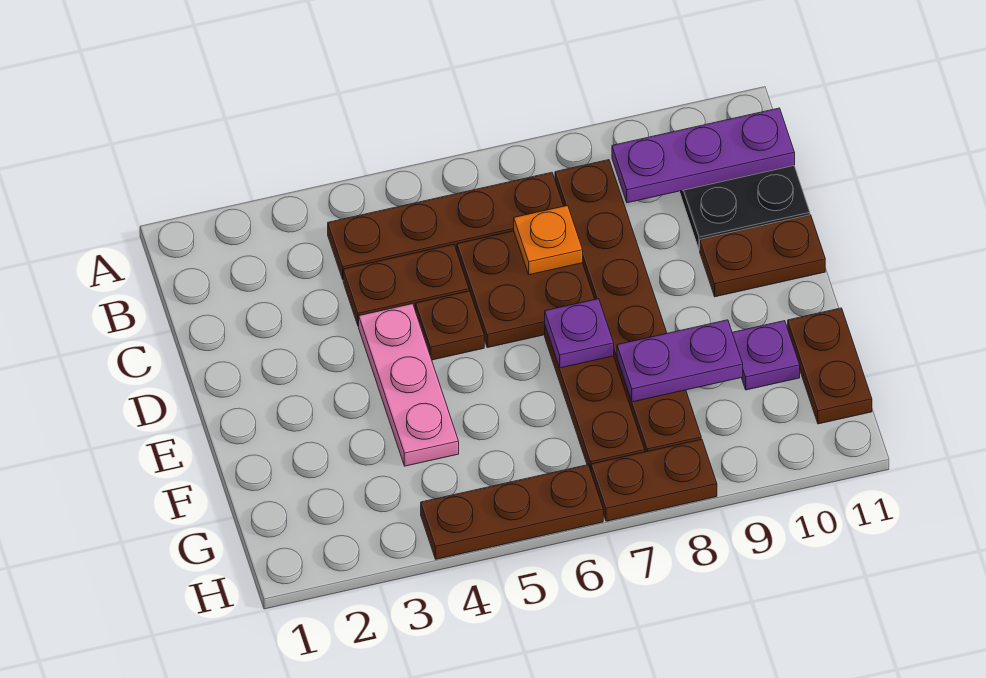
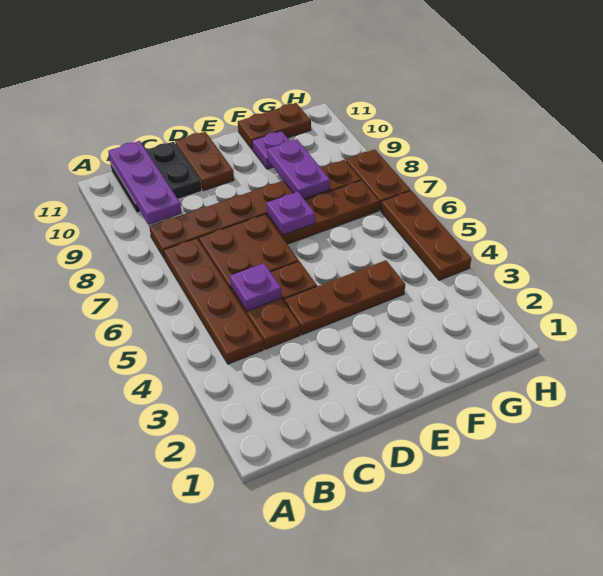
none -> purple 1x1 plate [230,263,281,311]
orange 1x1 plate [514,205,583,275] -> none
pink 1x3 plate [359,304,459,466] -> brown 1x3 plate [284,260,405,335]

